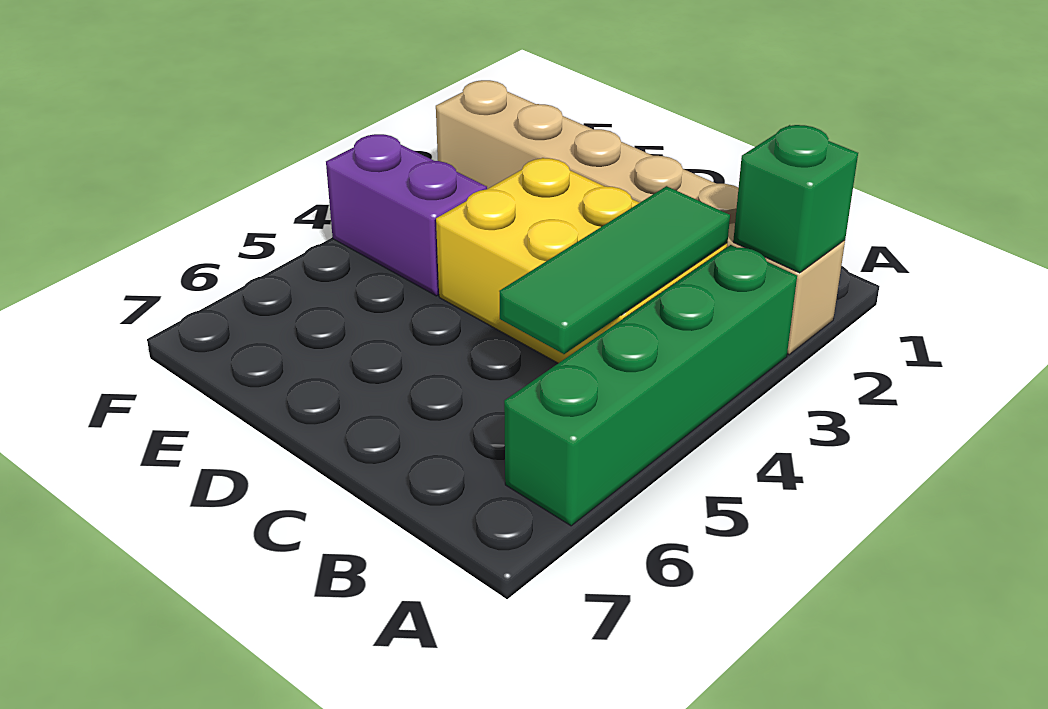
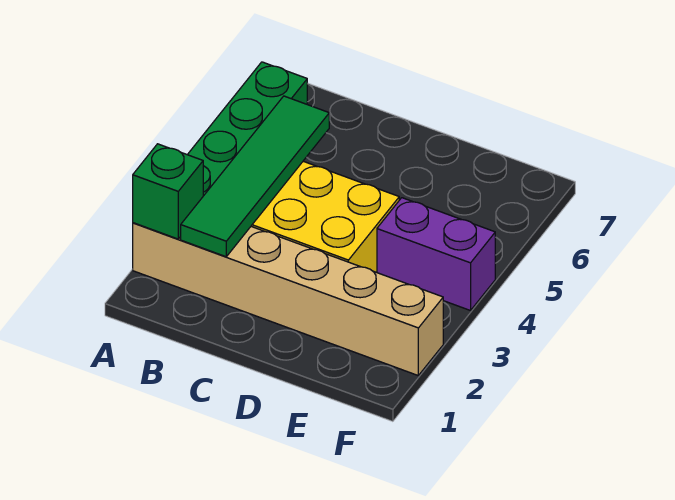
green 1x3 tile [499,186,730,354] -> green 1x4 tile [181,96,329,257]

